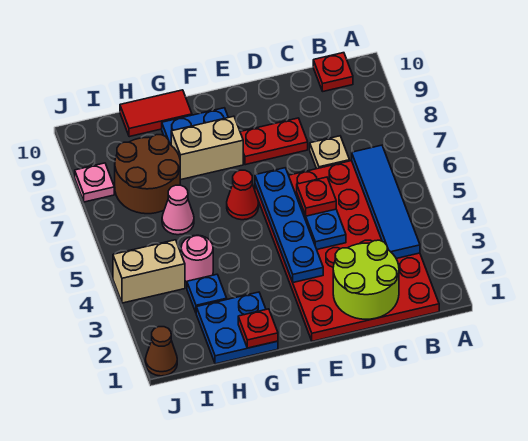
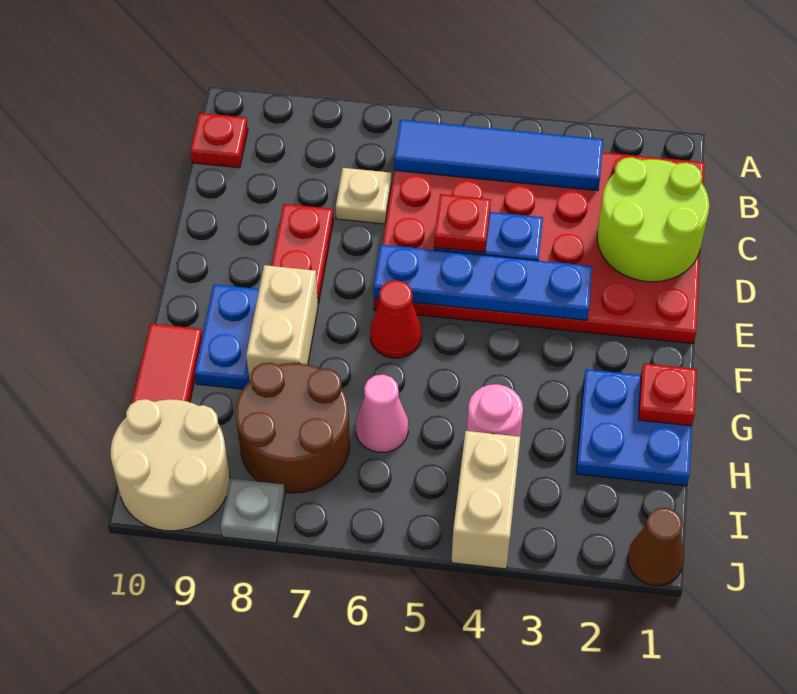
blue 1x1 plate [187,274,227,312] -> none
none -> tan 2x2 round brick [110,399,230,531]
pink 1x1 plate [75,163,114,202] -> grey 1x1 plate [220,478,285,543]

